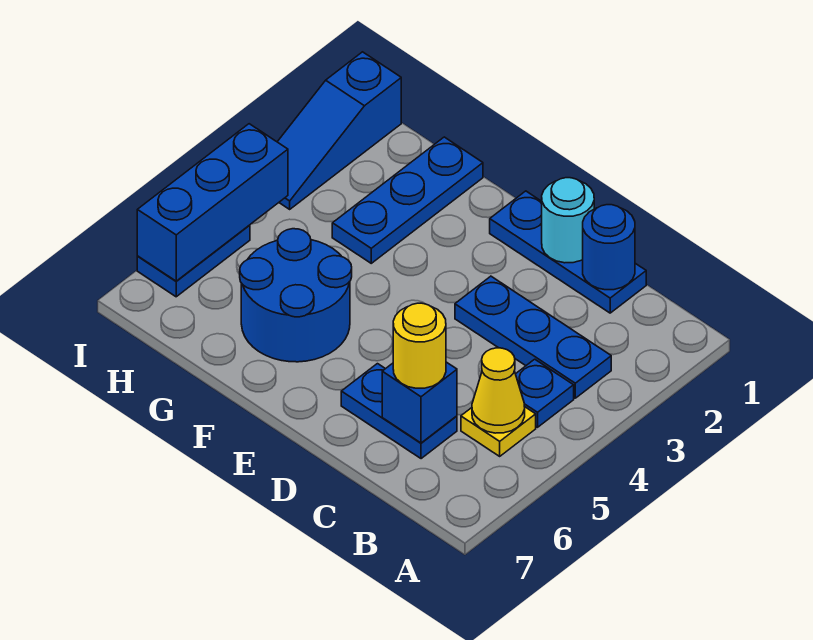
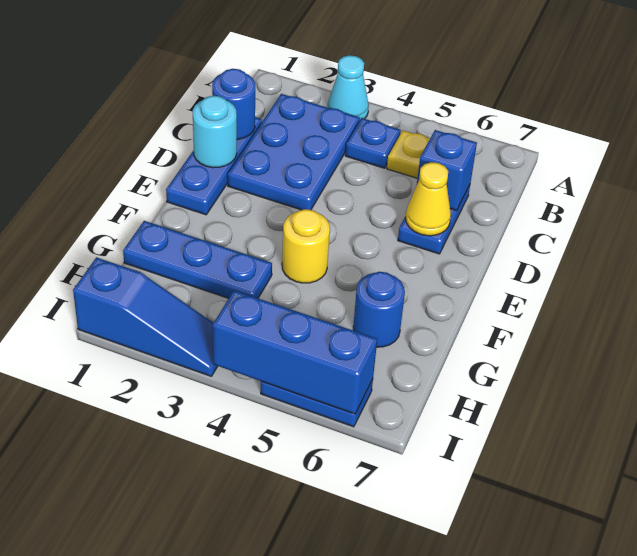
none -> cyan 1x1 cone [328,55,369,121]
blue 1x3 plate [455,276,611,398] -> blue 2x3 plate [228,94,360,210]
yellow 1x1 cone [472,348,525,433] -> yellow 1x1 cone moved to [406,162,451,236]
yellow 1x1 round brick [393,303,446,388] -> yellow 1x1 round brick moved to [282,209,330,283]
blue 2x2 round brick [240,229,352,362] -> blue 1x1 round brick [353,272,405,347]

